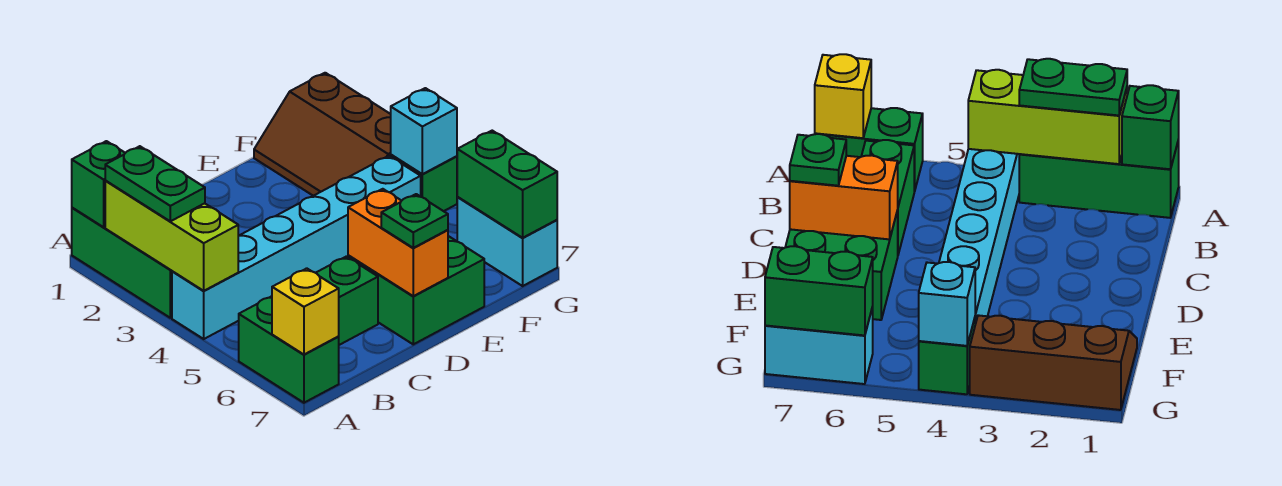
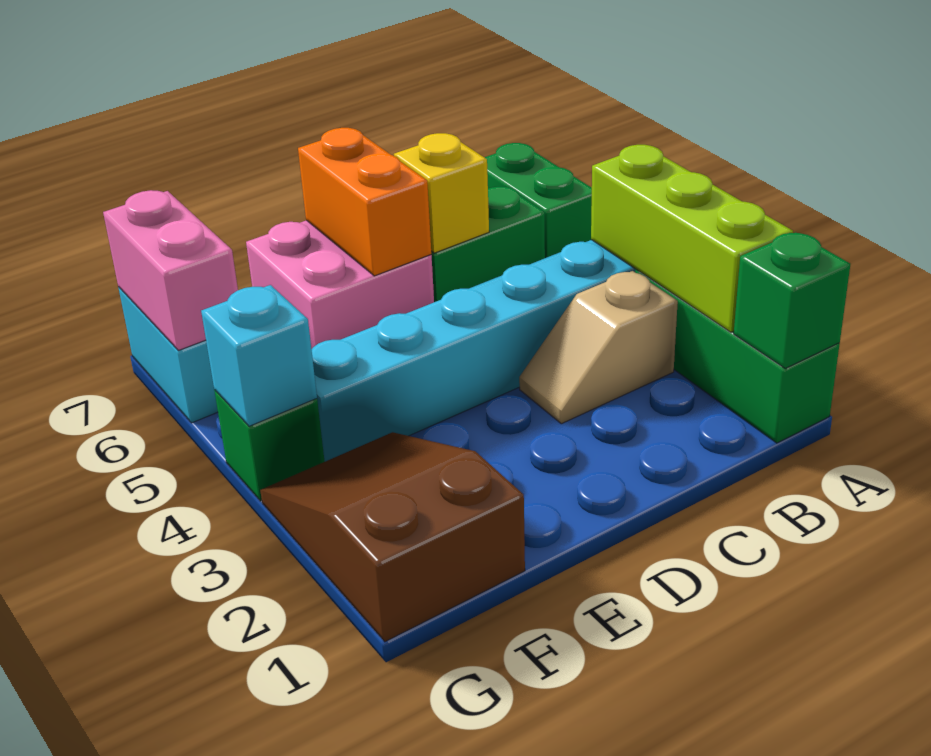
green 1x2 plate [105,146,205,221] -> none
yellow 1x1 brick [272,268,339,354] -> yellow 1x1 brick moved to [394,133,489,253]
none -> tan 1x2 slope [519,271,678,424]
green 2x2 brick [348,236,484,344] -> pink 2x2 brick [246,220,434,349]
green 1x1 plate [381,194,448,248] -> none
brown 2x3 slope [254,73,391,196] -> brown 2x3 slope turned to [260,432,525,642]
green 1x2 brick [457,131,557,238] -> pink 1x2 brick [103,190,238,350]

